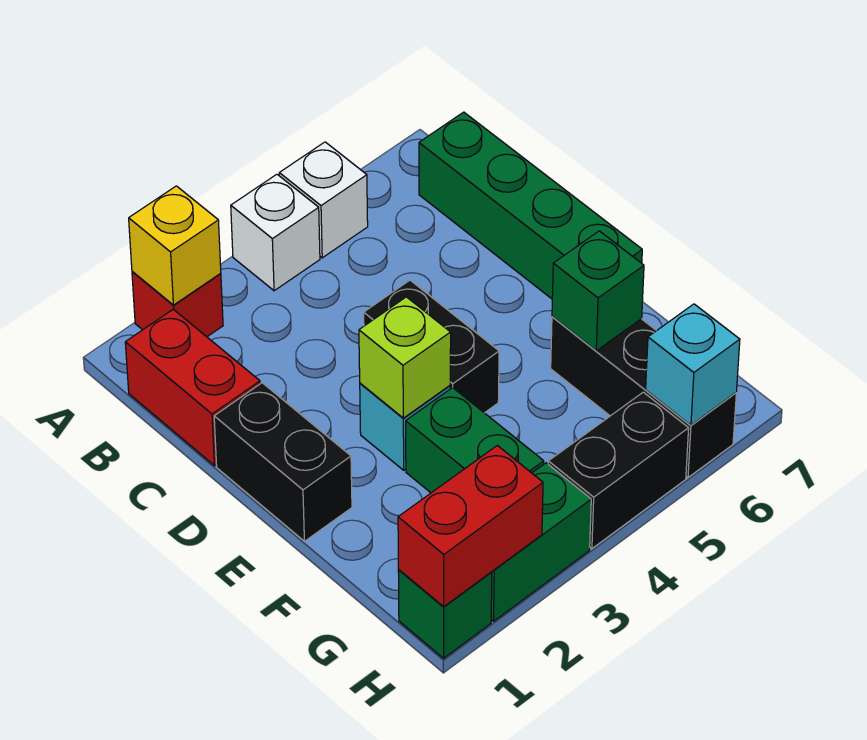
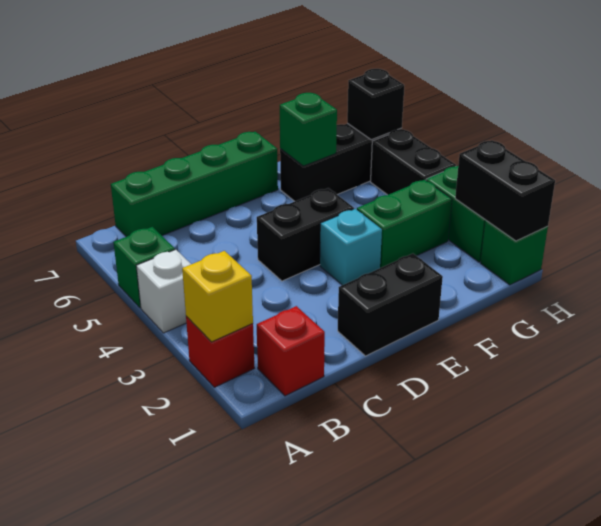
white 1x1 brick [279,142,368,258] -> green 1x1 brick [113,227,175,308]
red 1x2 brick [125,309,260,466] -> red 1x1 brick [257,306,325,396]
lime 1x1 brick [359,297,451,418] -> none
red 1x2 brick [398,445,543,607] -> black 1x2 brick [455,140,555,241]
cyan 1x1 brick [646,304,740,425] -> black 1x1 brick [347,69,404,140]

